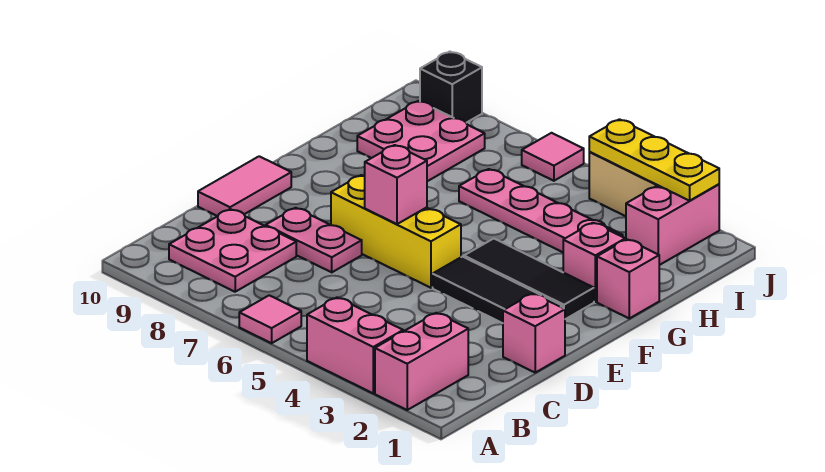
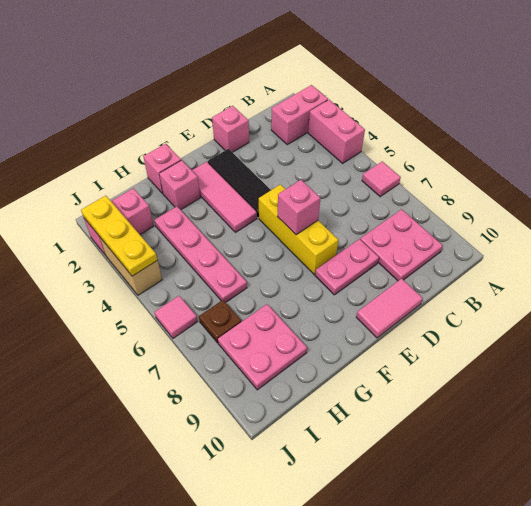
pink 1x2 plate [266,208,362,272] -> pink 1x2 plate turned to [315,239,379,295]
black 1x3 tile [464,239,594,319] -> pink 1x3 tile [192,162,257,233]
none -> brown 1x1 plate [199,300,241,343]
black 1x1 brick [420,52,482,123] -> none

